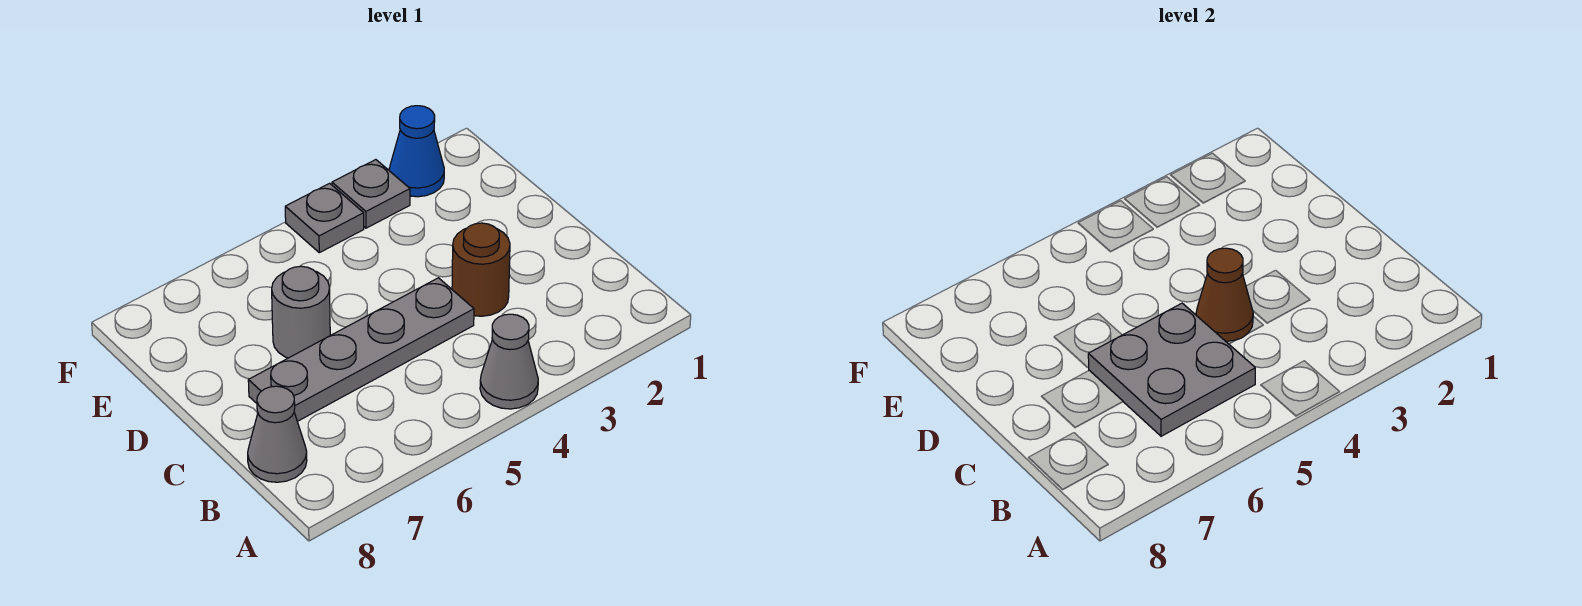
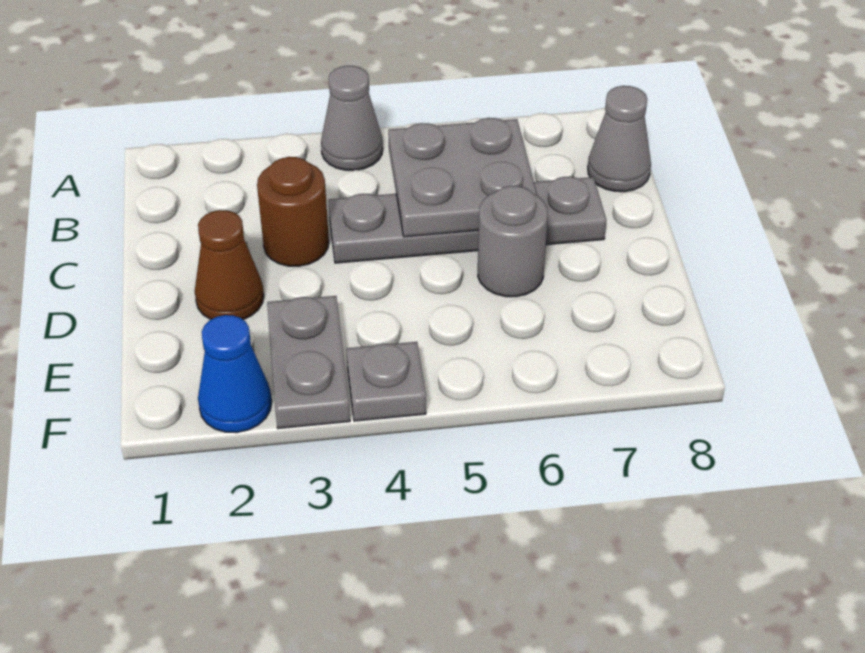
brown 1x1 cone [1196,248,1253,341] -> brown 1x1 cone moved to [195,210,264,320]
grey 1x1 plate [332,160,410,228] -> grey 1x2 plate [267,296,350,429]

